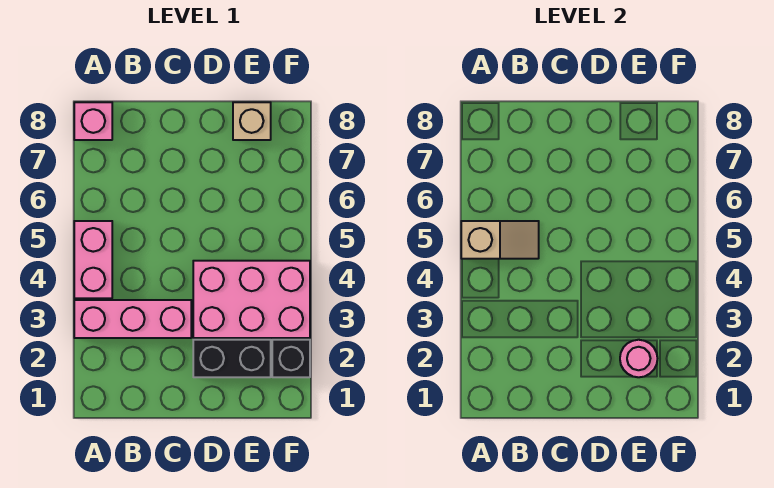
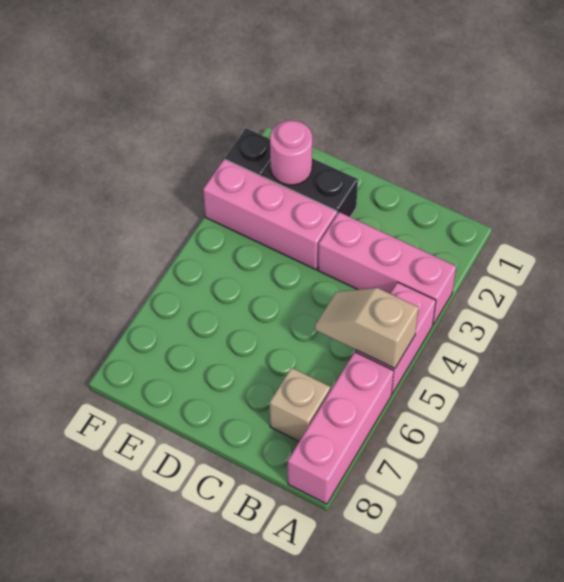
pink 1x1 brick [74,102,112,140] -> pink 1x3 brick [288,352,394,504]
pink 2x3 brick [193,261,310,338] -> pink 1x3 brick [203,159,337,270]
tan 1x1 brick [233,102,271,140] -> tan 1x1 brick moved to [270,368,330,441]

